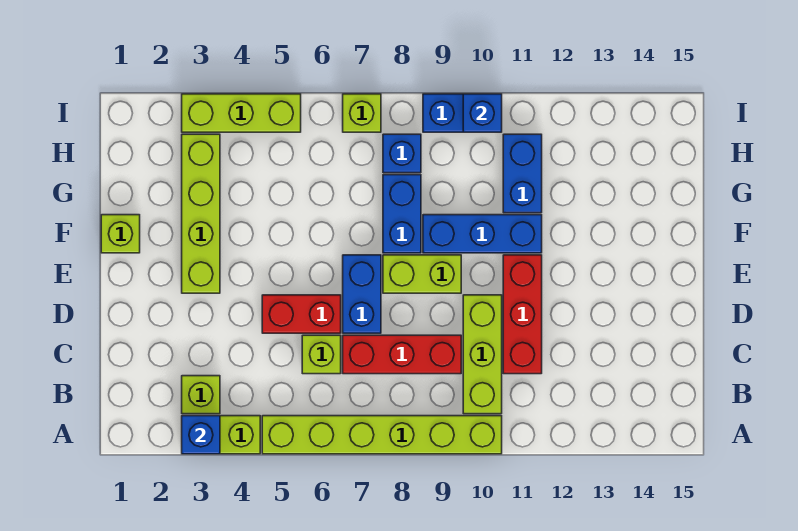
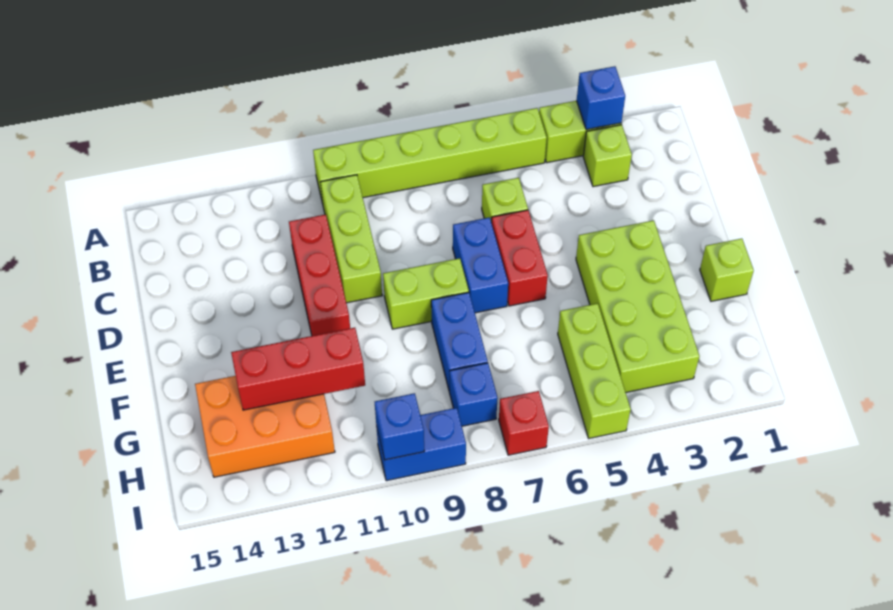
red 1x3 brick [343,335,461,374] -> red 1x3 brick moved to [231,328,365,410]
red 1x2 brick [262,295,341,333] -> red 1x2 brick turned to [491,210,548,306]
lime 1x4 brick [182,134,220,293] -> lime 2x4 brick [576,220,699,392]
blue 1x3 brick [423,215,542,253] -> none
blue 1x2 brick [503,134,542,213] -> none
none -> orange 2x3 brick [195,376,335,477]
lime 1x3 brick [182,94,301,132] -> lime 1x3 brick turned to [558,303,631,438]
lime 1x1 brick [343,94,381,132] -> red 1x1 brick [499,391,549,455]

